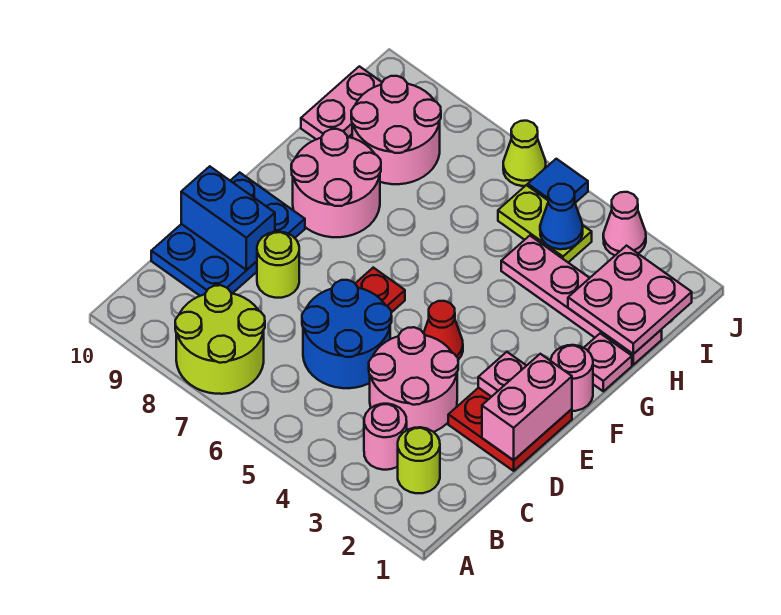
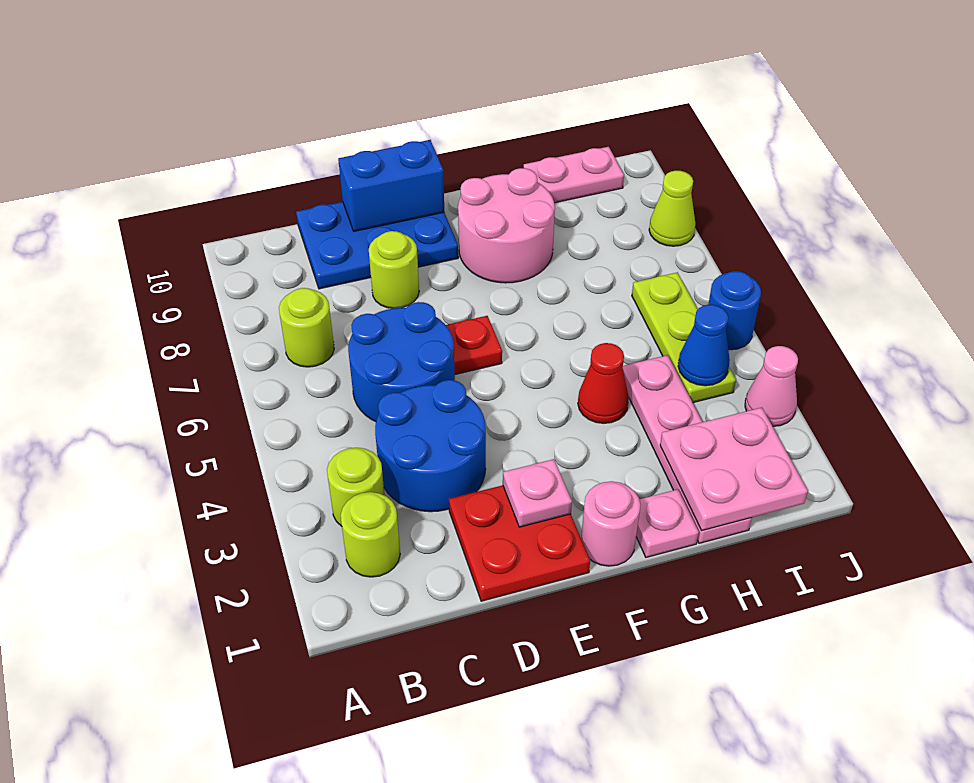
lime 2x2 round brick [175,285,265,394] -> lime 1x1 round brick [279,288,334,367]
pink 1x1 round brick [364,404,407,470] -> lime 1x1 round brick [327,448,384,526]
pink 2x2 round brick [369,327,458,432] -> blue 2x2 round brick [375,380,486,512]
pink 1x2 brick [482,354,572,460] -> none
blue 1x2 brick [181,166,275,270] -> blue 1x2 brick turned to [338,140,444,231]
red 1x1 cone [424,301,463,360] -> red 1x1 cone moved to [578,343,629,423]
pink 2x2 round brick [351,76,441,184] -> none
lime 1x2 plate [498,185,592,262] -> lime 1x3 plate [632,272,736,403]
blue 1x1 tile [528,159,588,203] -> blue 1x1 round brick [708,271,761,350]
lime 1x1 cone [503,121,546,186] -> lime 1x1 cone moved to [649,171,695,246]

